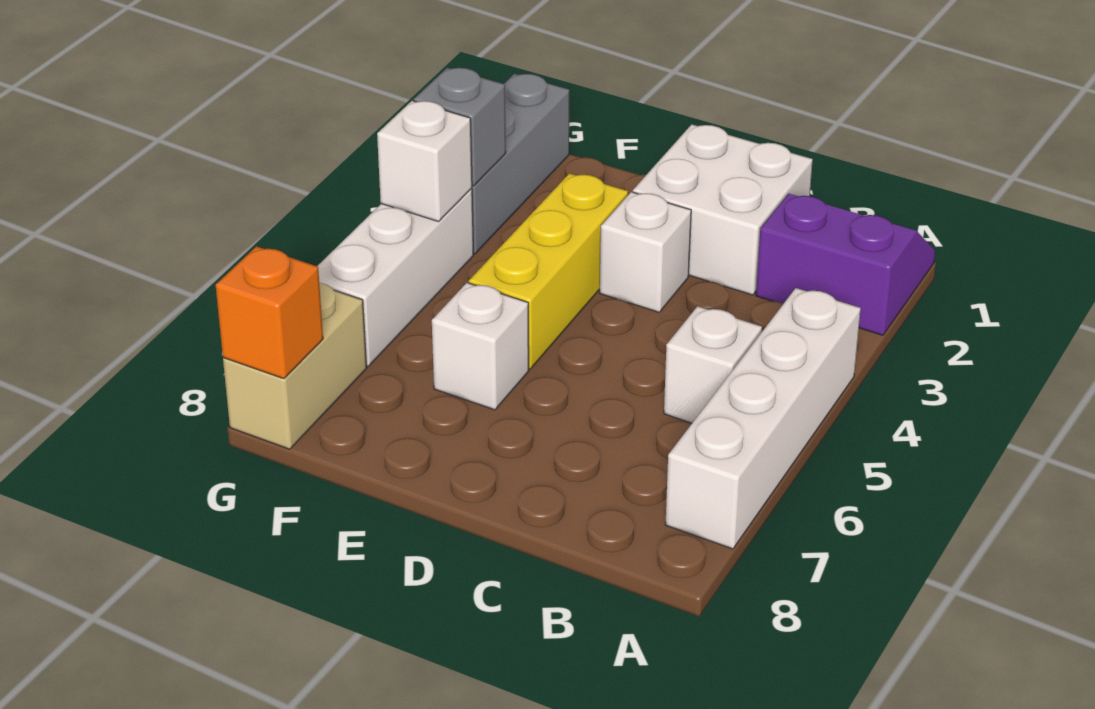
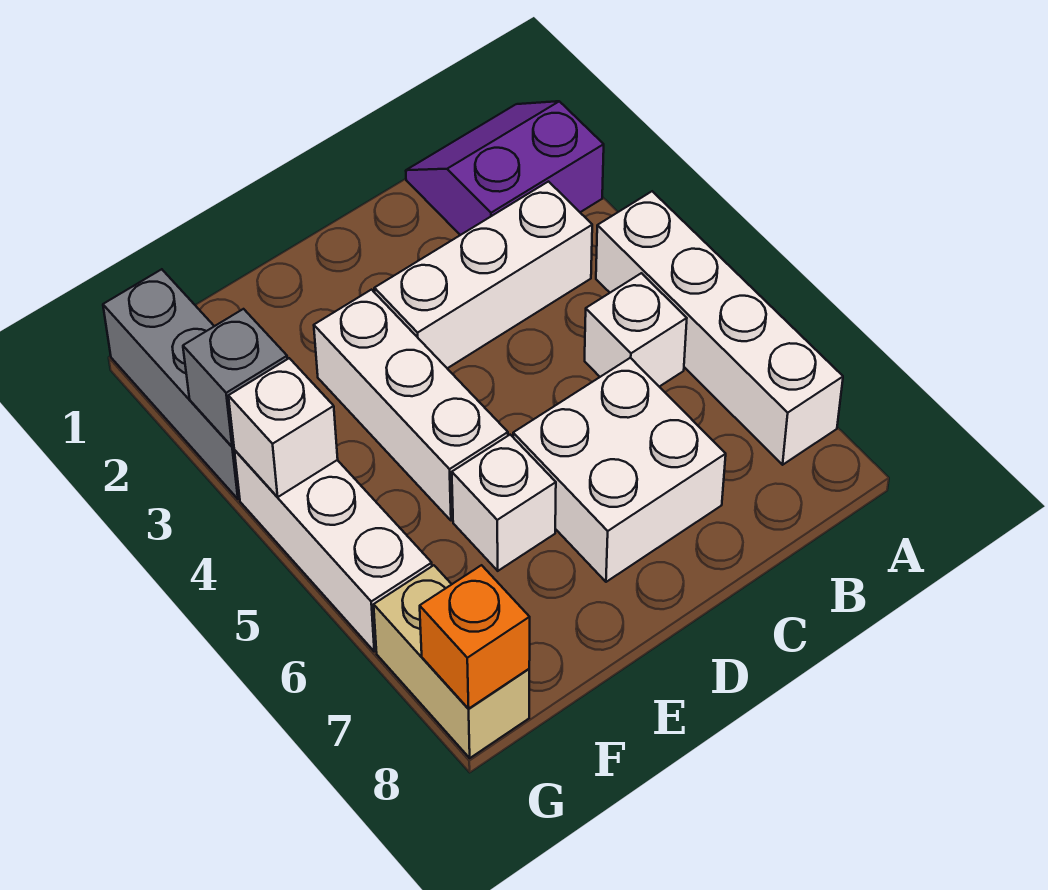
white 2x2 brick [633,124,813,295] -> white 2x2 brick moved to [513,358,726,582]
white 1x1 brick [600,192,691,312] -> white 1x3 brick [374,182,592,368]
yellow 1x3 brick [469,173,628,369] -> white 1x3 brick [314,290,508,521]

